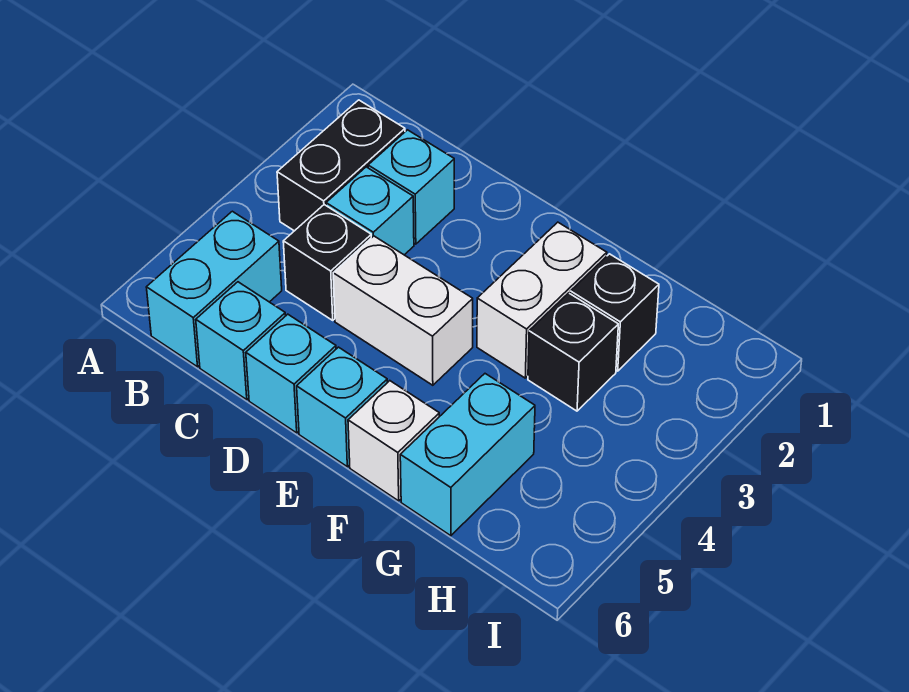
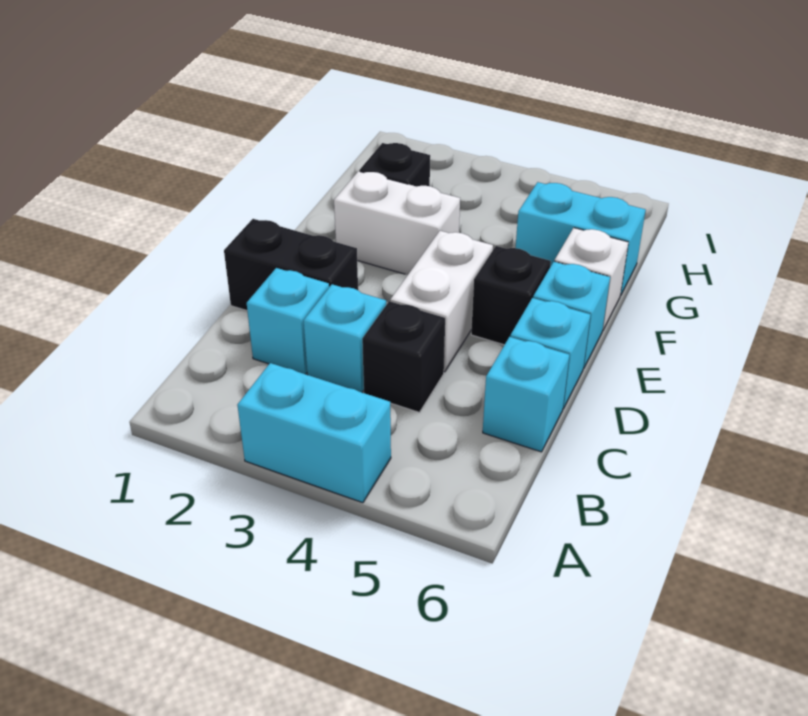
black 1x2 brick [277,100,405,231] -> black 1x2 brick moved to [224,219,358,311]
cyan 1x2 brick [146,211,282,367] -> cyan 1x2 brick moved to [237,363,391,503]
black 1x1 brick [528,293,618,411] -> black 1x1 brick moved to [471,246,551,345]

